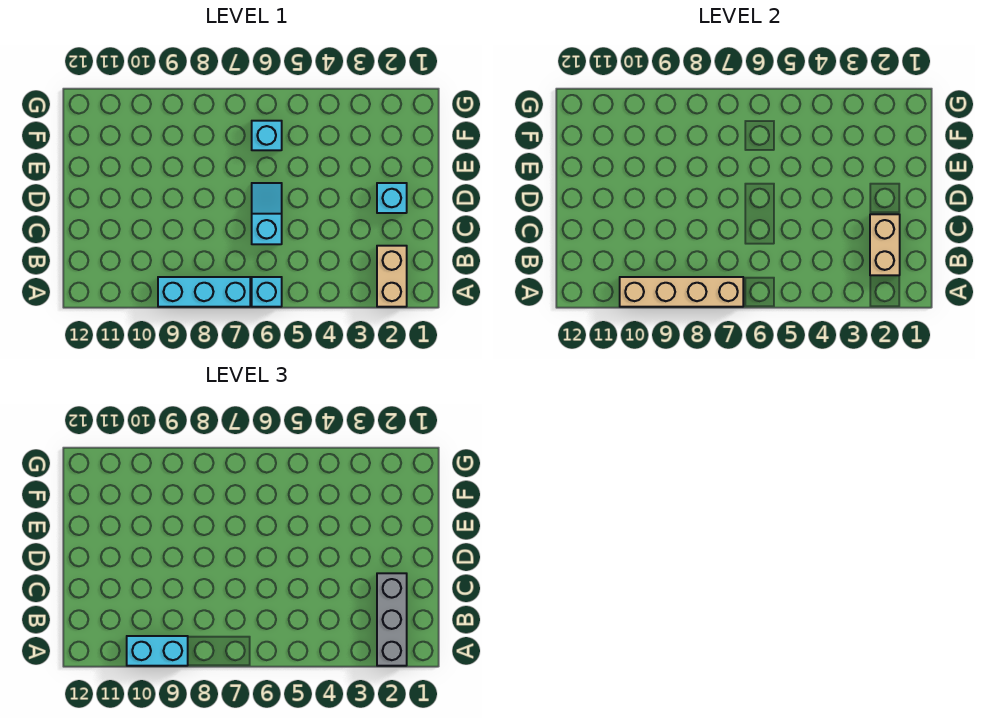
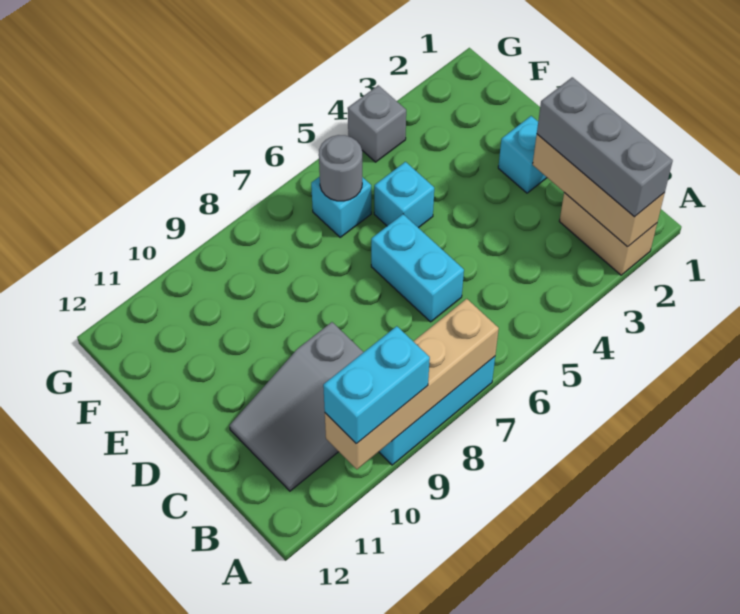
cyan 1x1 brick [252,277,282,307] -> cyan 1x1 brick moved to [374,162,434,228]
tan 1x2 brick [870,214,900,275] -> tan 1x3 brick [533,134,665,247]
none -> grey 2x3 slope [230,322,363,491]
cyan 1x2 slope [252,183,282,244] -> cyan 1x2 brick [371,214,464,322]
none -> grey 1x1 round brick [319,135,362,201]
none -> grey 1x1 brick [348,85,406,162]

